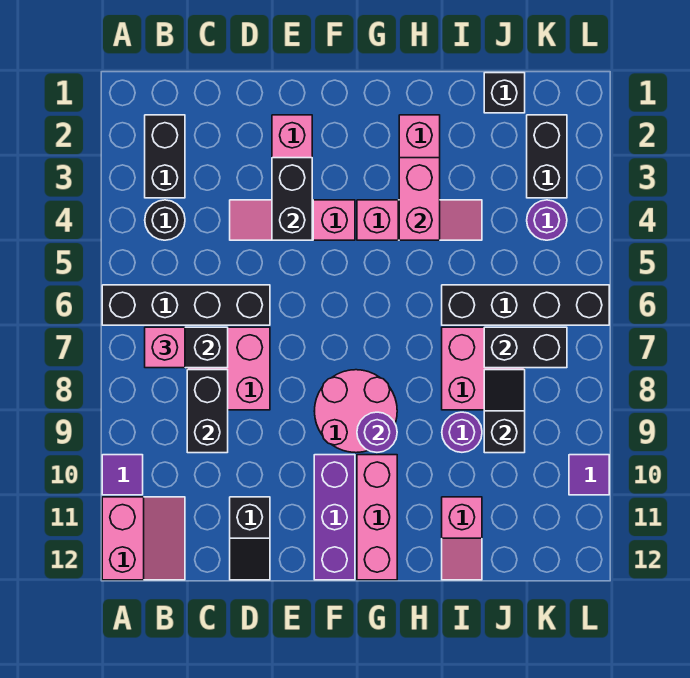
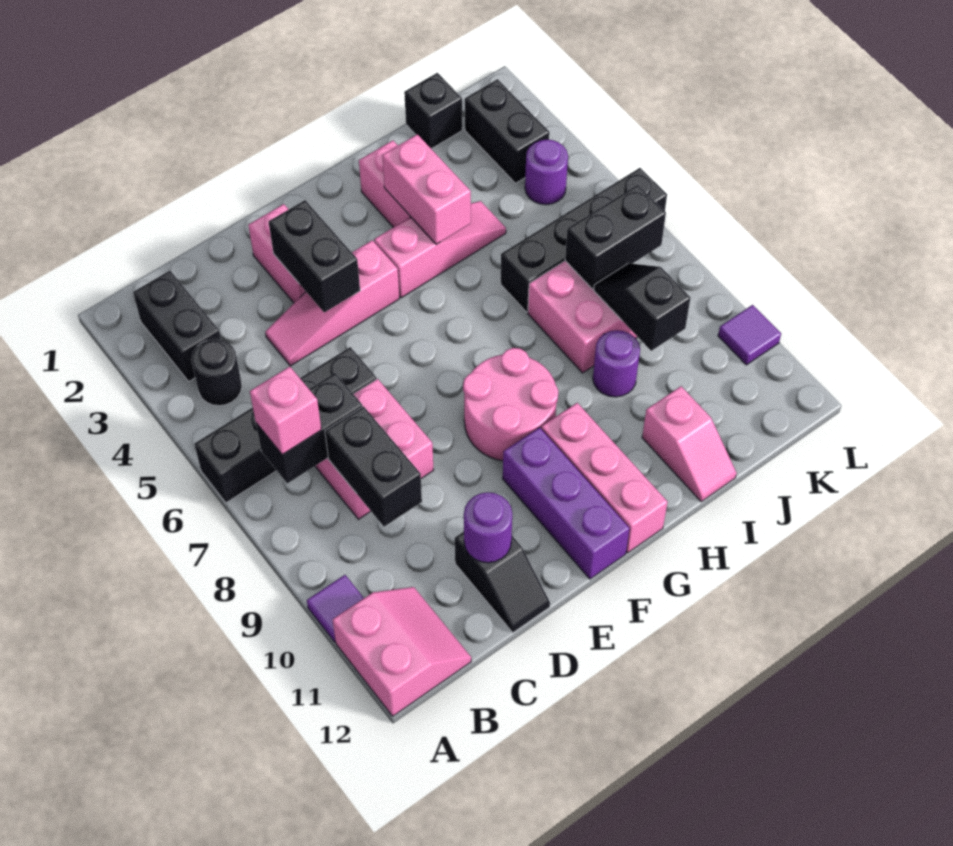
purple 1x1 round brick [357,412,397,452] -> purple 1x1 round brick moved to [464,492,512,563]

